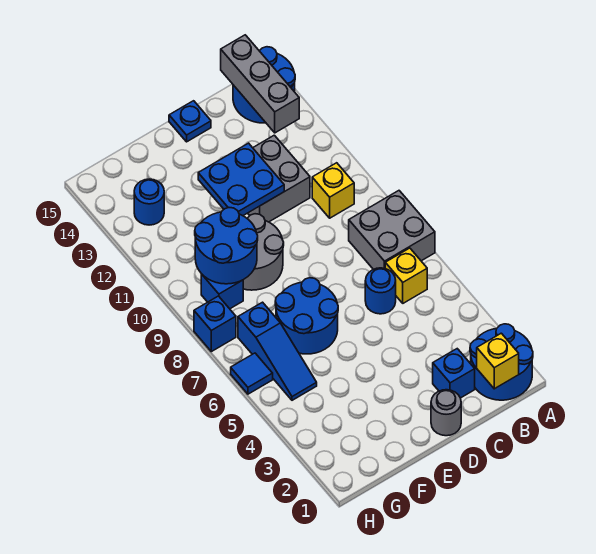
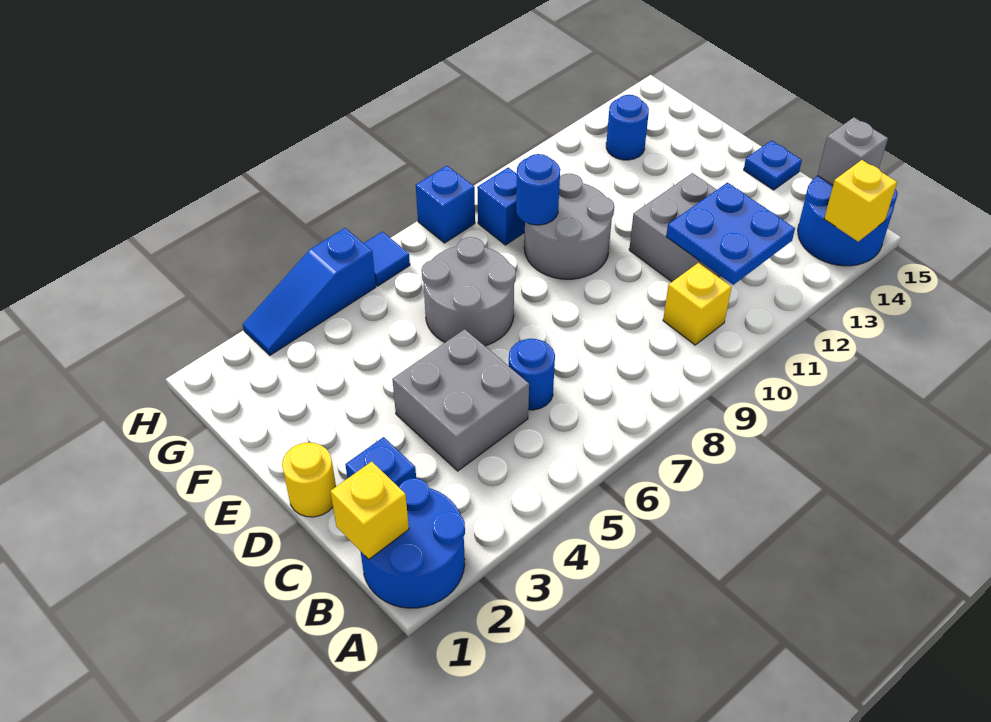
grey 2x2 brick [349,191,435,270] -> grey 2x2 brick moved to [392,329,529,471]
yellow 1x1 brick [385,248,427,303] -> yellow 1x1 brick moved to [824,160,897,241]
grey 1x3 brick [221,35,299,133] -> grey 1x1 brick [817,117,888,185]
grey 1x1 round brick [431,390,461,436] -> yellow 1x1 round brick [282,443,336,517]
blue 2x2 plate [198,143,284,216] -> blue 2x2 plate moved to [666,183,795,285]
blue 2x2 round brick [275,278,338,354] -> grey 2x2 round brick [422,237,516,346]
blue 2x2 round brick [195,208,258,284] -> blue 1x1 round brick [516,154,560,225]
blue 1x3 slope [238,302,317,400] -> blue 1x3 slope moved to [243,228,376,355]

